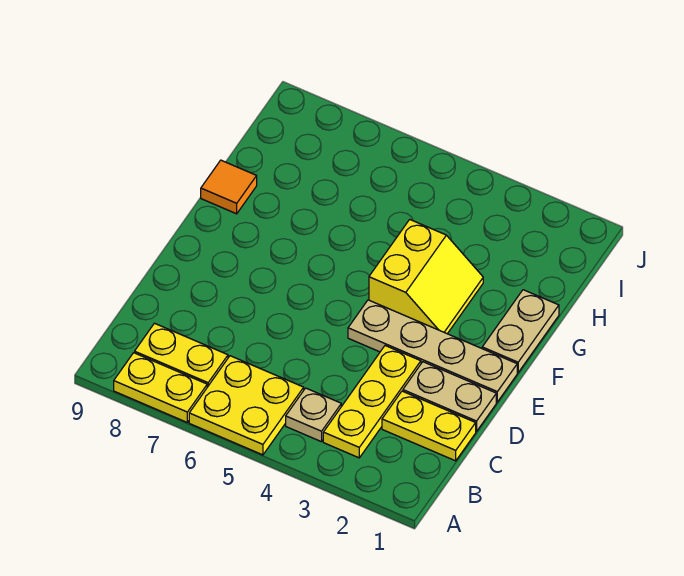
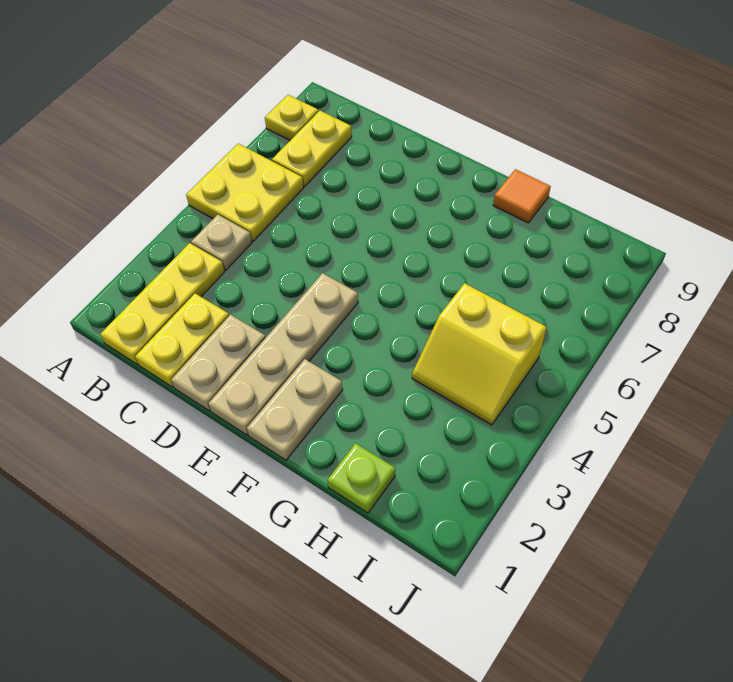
yellow 1x2 plate [114,353,207,422] -> yellow 1x1 plate [265,95,319,140]
yellow 1x3 plate [323,346,421,458] -> yellow 1x3 plate turned to [101,243,225,364]
tan 1x2 plate [482,290,559,373] -> tan 1x2 plate turned to [247,359,343,460]
yellow 2x2 slope [369,220,483,334] -> yellow 2x2 slope moved to [412,283,547,425]
none -> lime 1x1 plate [327,443,395,513]

